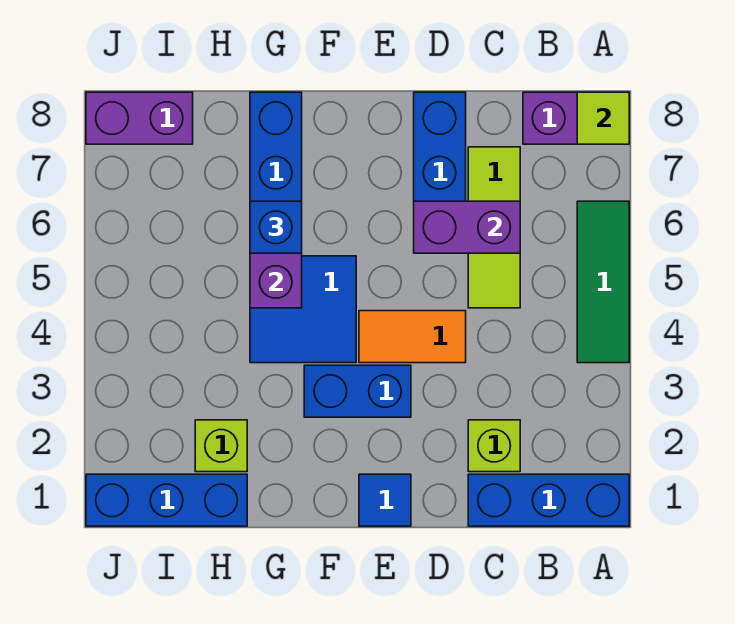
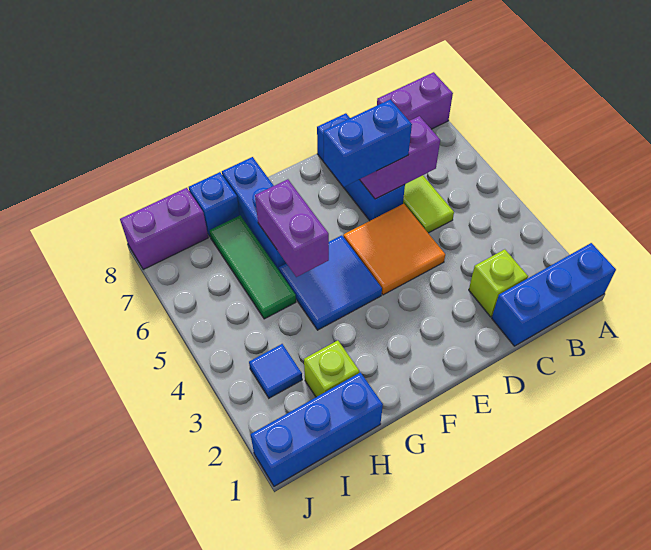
green 1x3 tile [577,201,629,363] -> green 1x3 tile moved to [209,216,296,319]
lime 1x1 tile [577,92,629,144] -> none
orange 1x2 tile [359,311,466,363] -> orange 2x2 tile [343,204,445,295]
blue 1x1 tile [359,474,411,526] -> blue 1x1 tile moved to [249,344,302,398]
blue 1x2 brick [304,365,411,417] -> blue 1x2 brick moved to [323,99,412,187]
blue 1x1 brick [250,201,302,253] -> blue 1x1 brick moved to [189,172,240,236]

